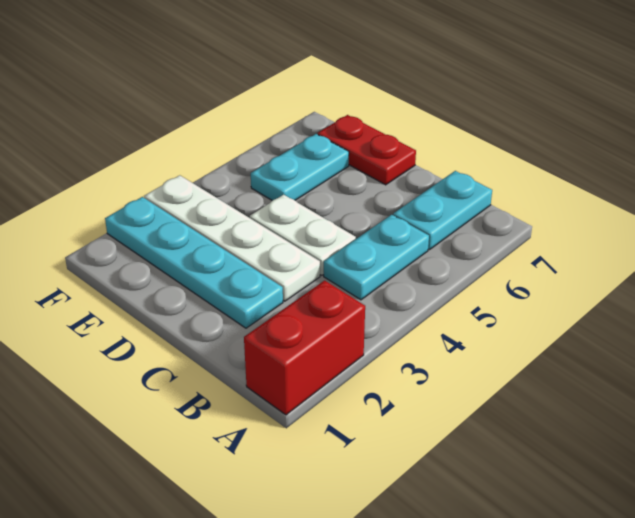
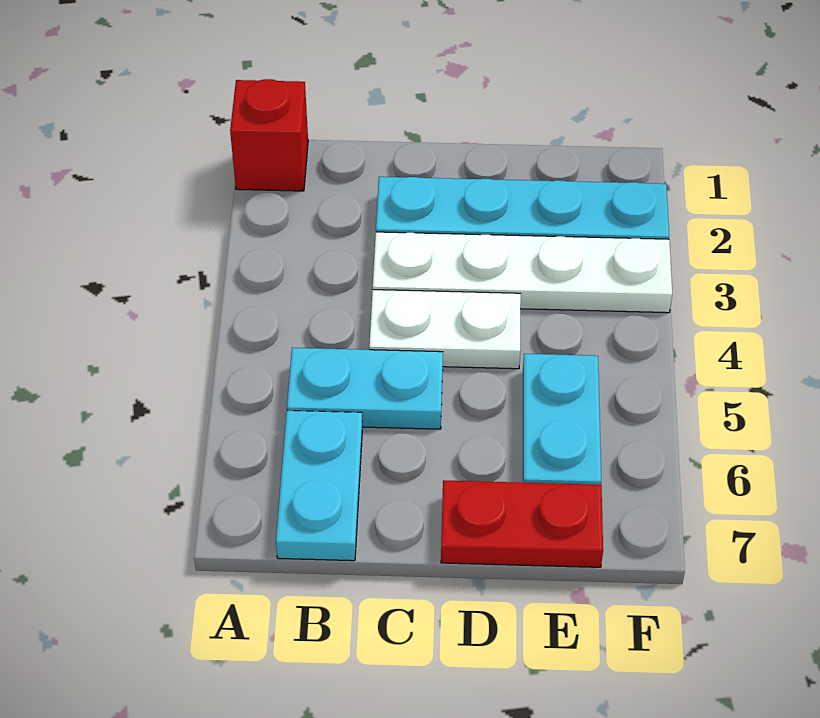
red 1x2 brick [244,280,365,415] -> red 1x1 brick [230,79,308,191]
cyan 1x2 plate [324,215,429,300] -> cyan 1x2 plate turned to [287,348,443,429]

